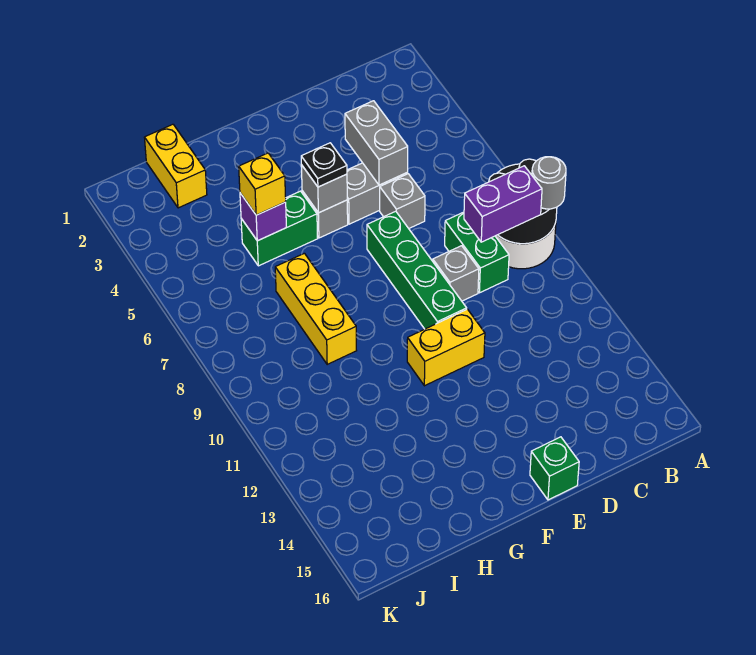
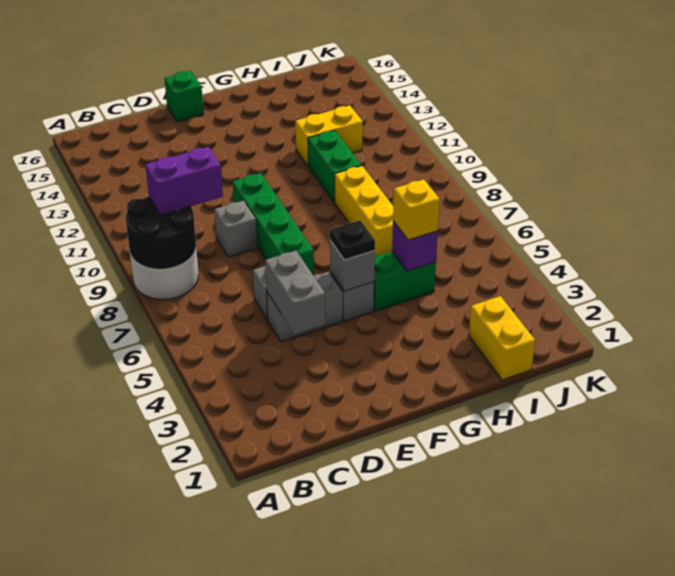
grey 1x1 round brick [532,157,566,209] -> none
green 1x2 brick [445,212,509,293] -> green 1x2 brick moved to [308,130,362,202]
yellow 1x2 brick [407,309,485,386] -> yellow 1x2 brick moved to [295,105,363,166]

